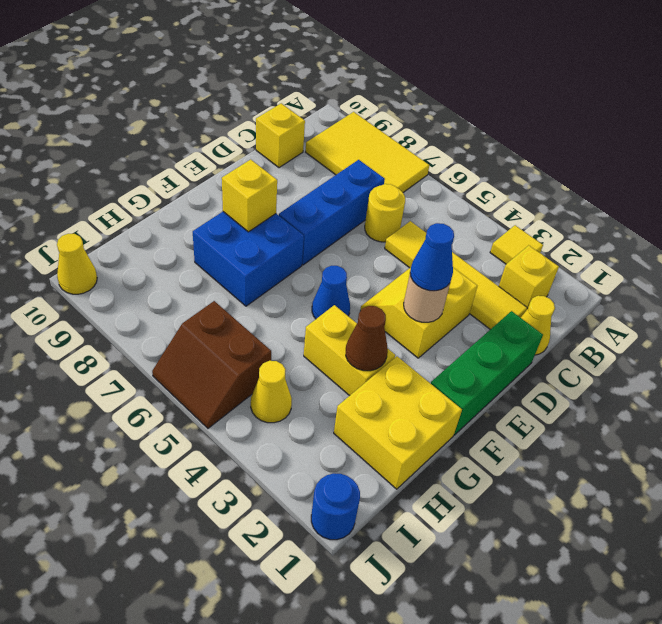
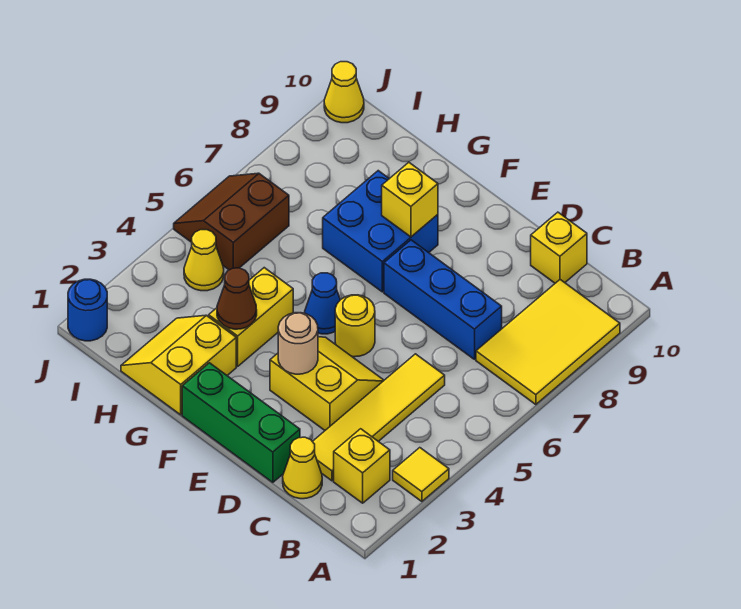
yellow 1x1 round brick [365,184,405,242] -> yellow 1x1 round brick moved to [335,295,375,357]
blue 1x1 cone [410,223,454,291] -> none
yellow 2x2 brick [334,356,462,489] -> yellow 2x2 slope [121,315,236,415]

